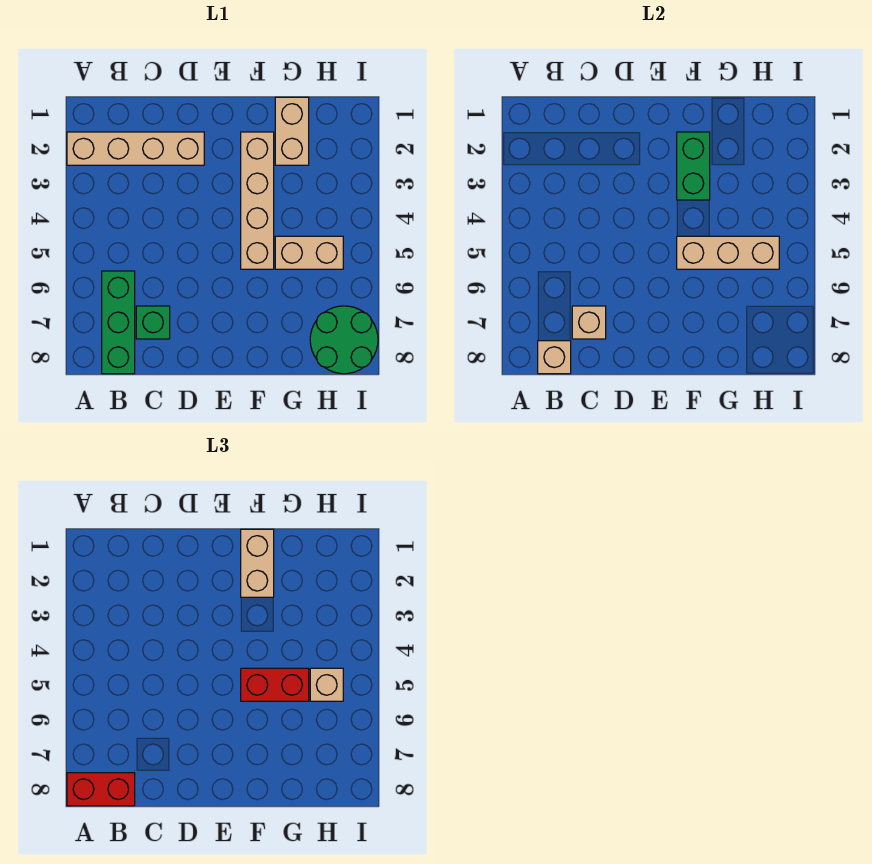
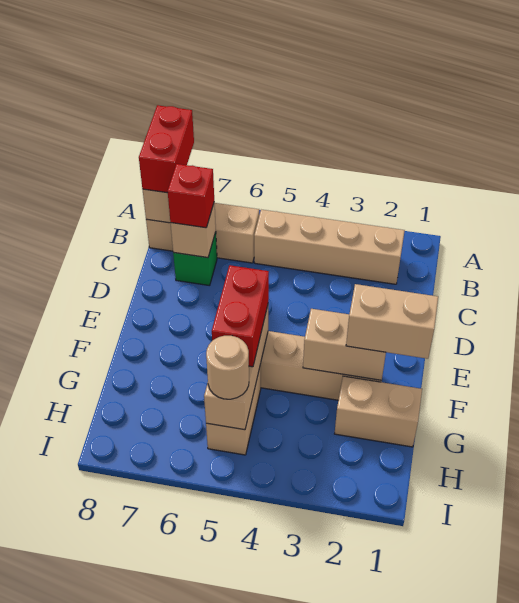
tan 1x4 brick [67,132,204,165] -> tan 1x4 brick turned to [254,210,405,284]
green 1x3 brick [102,271,135,374] -> tan 1x3 brick [146,203,259,263]
none -> red 1x1 brick [168,164,214,228]
green 1x2 brick [677,132,710,200] -> tan 1x2 brick [303,309,386,380]
tan 1x1 brick [310,668,343,701] -> tan 1x1 round brick [206,336,249,399]
green 2x2 round brick [310,306,378,374] -> none

